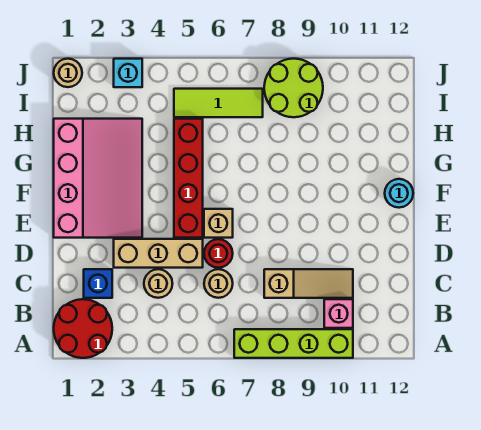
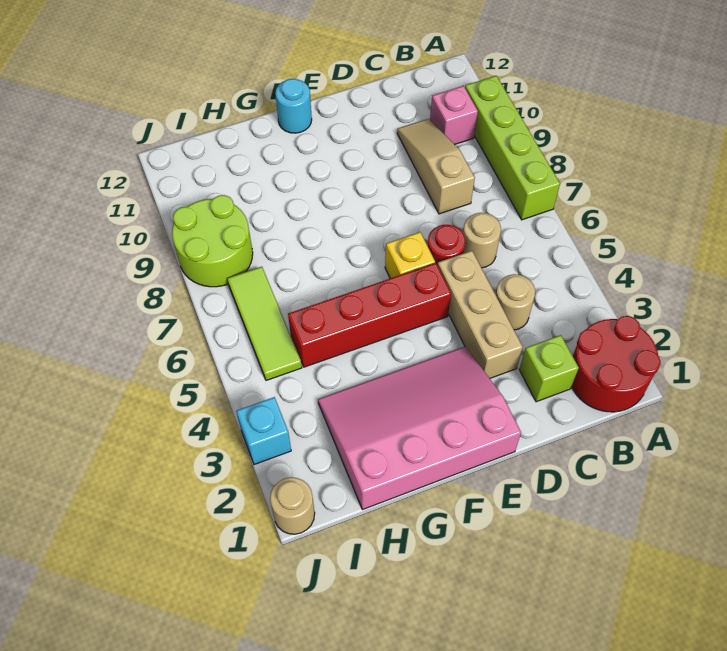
blue 1x1 brick [84,269,112,298] -> lime 1x1 brick [519,335,579,402]
tan 1x1 brick [204,209,233,238] -> yellow 1x1 brick [385,232,435,278]

